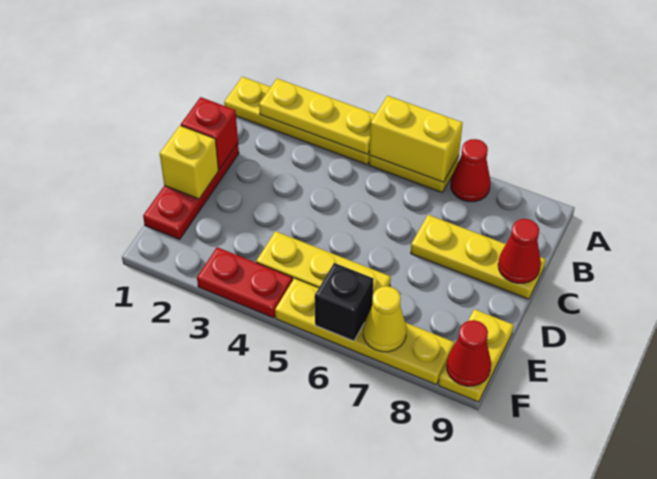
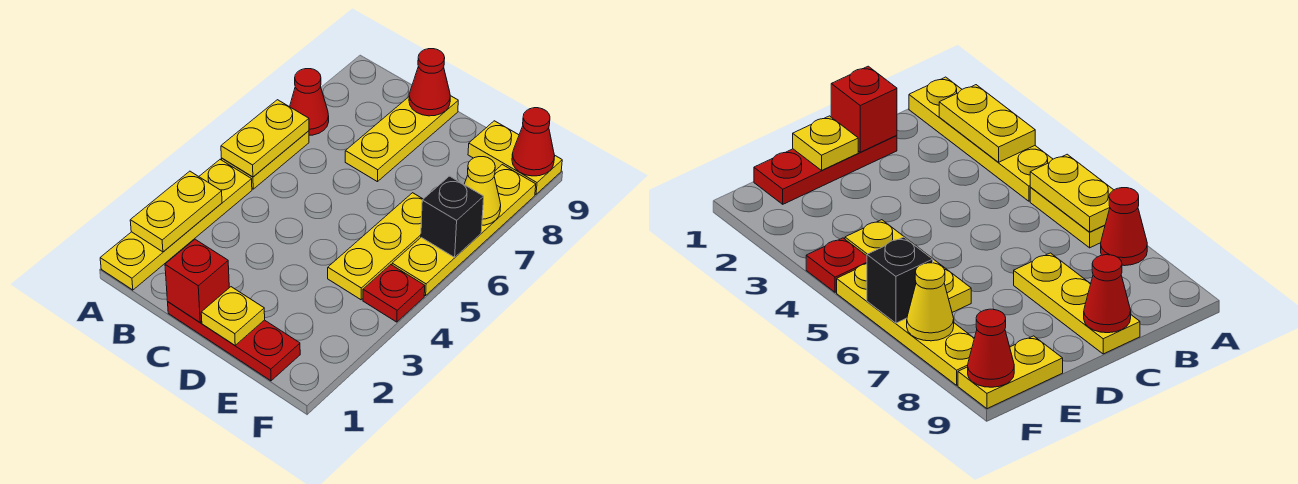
yellow 1x3 plate [259,79,376,154] -> yellow 1x2 plate [130,171,222,252]
yellow 1x2 brick [369,96,463,182] -> yellow 1x2 plate [221,100,309,177]
yellow 1x1 brick [160,126,218,199] -> yellow 1x1 plate [201,287,265,345]
red 1x2 plate [197,247,293,318] -> red 1x1 plate [363,265,425,322]

